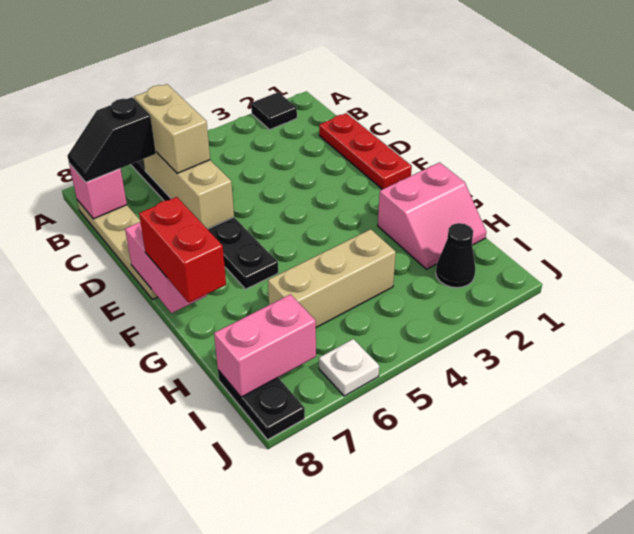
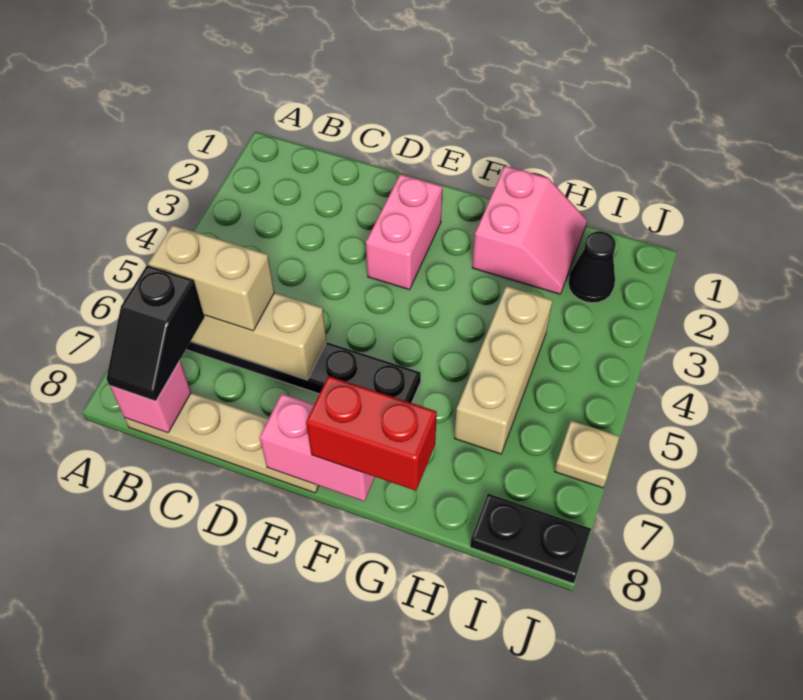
black 1x1 tile [251,92,297,129] -> none
red 1x3 plate [319,113,412,189] -> none
pink 1x2 brick [214,294,316,397] -> pink 1x2 brick moved to [366,174,442,290]
white 1x1 plate [319,339,379,396] -> tan 1x1 plate [554,421,619,488]

